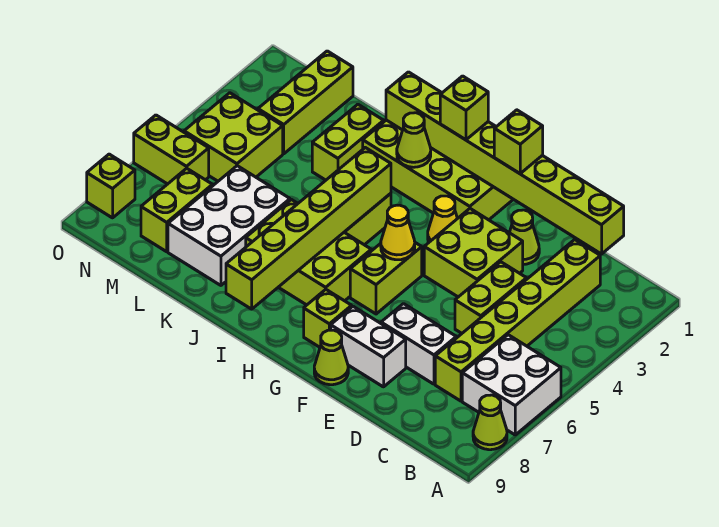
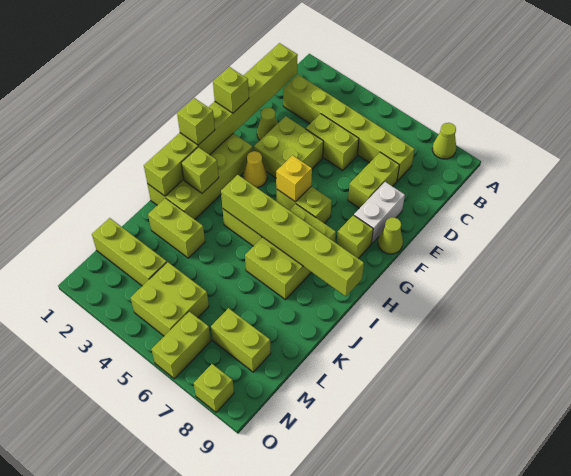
white 2x2 brick [462,335,561,435] -> none
white 1x2 brick [381,304,456,384] -> lime 1x2 brick [348,152,399,208]
yellow 1x1 cone [381,205,415,260] -> yellow 1x1 brick [276,155,312,202]
lime 1x1 cone [397,113,431,167] -> lime 1x1 brick [181,147,219,193]
white 2x3 brick [168,166,290,285] -> none

